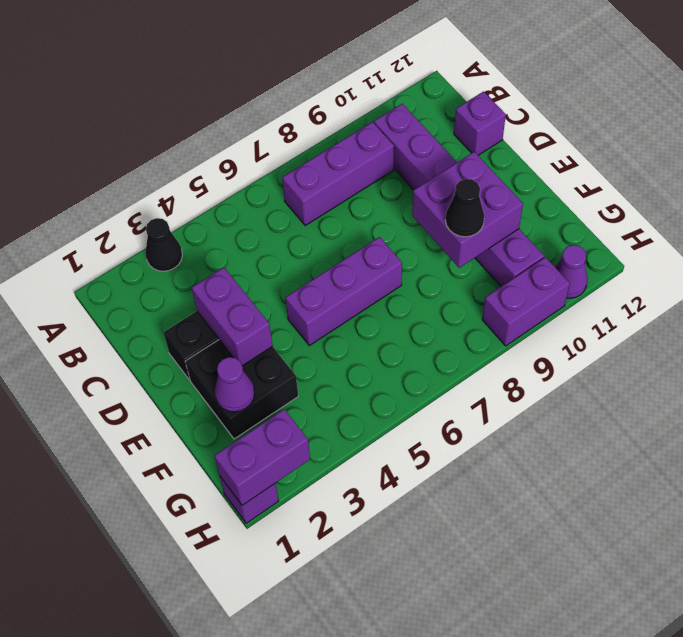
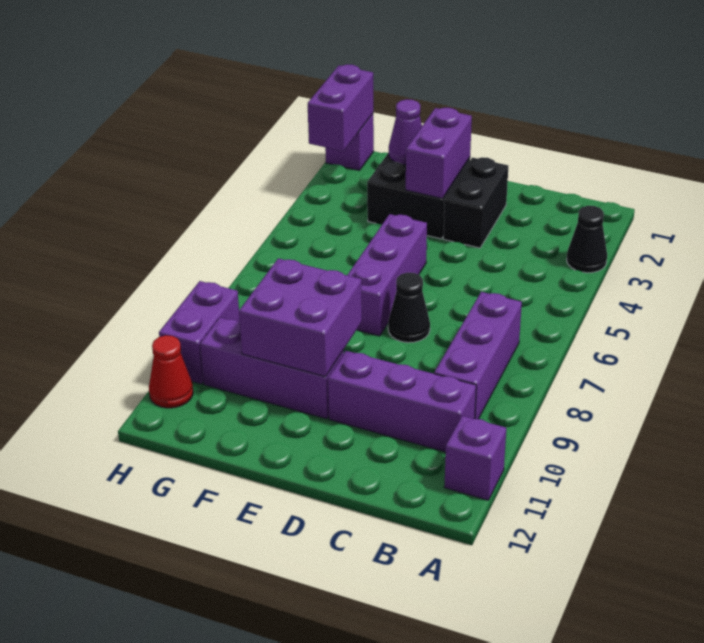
purple 1x1 brick [454,92,506,155] -> purple 1x1 brick moved to [444,416,506,500]
purple 1x2 brick [192,267,273,366] -> purple 1x2 brick turned to [406,108,472,198]
black 1x1 cone [445,179,484,237] -> black 1x1 cone moved to [388,273,430,343]
purple 1x1 cone [555,245,587,298] -> red 1x1 cone [149,335,193,408]

